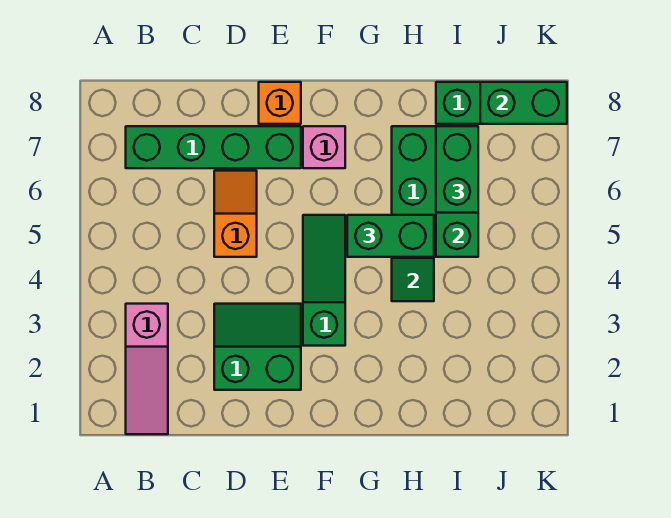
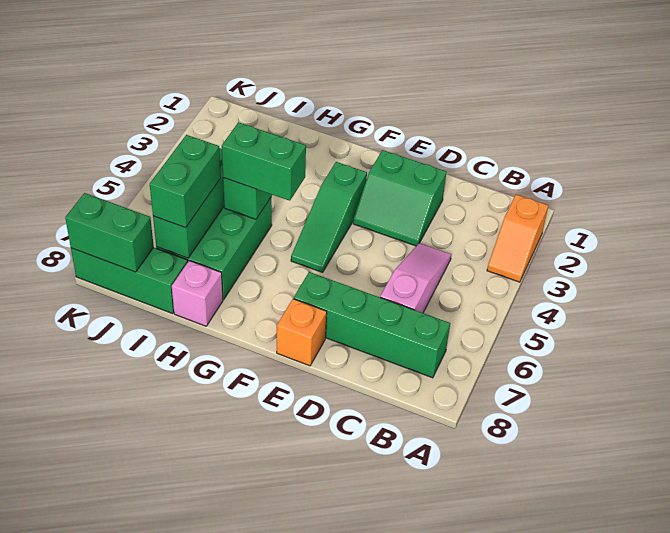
pink 1x3 slope [126,304,168,434] -> pink 1x3 slope moved to [380,243,451,313]
orange 1x2 slope [214,171,257,257] -> orange 1x2 slope moved to [487,195,549,282]
pink 1x1 brick [303,126,345,168] -> pink 1x1 brick moved to [172,261,223,326]

